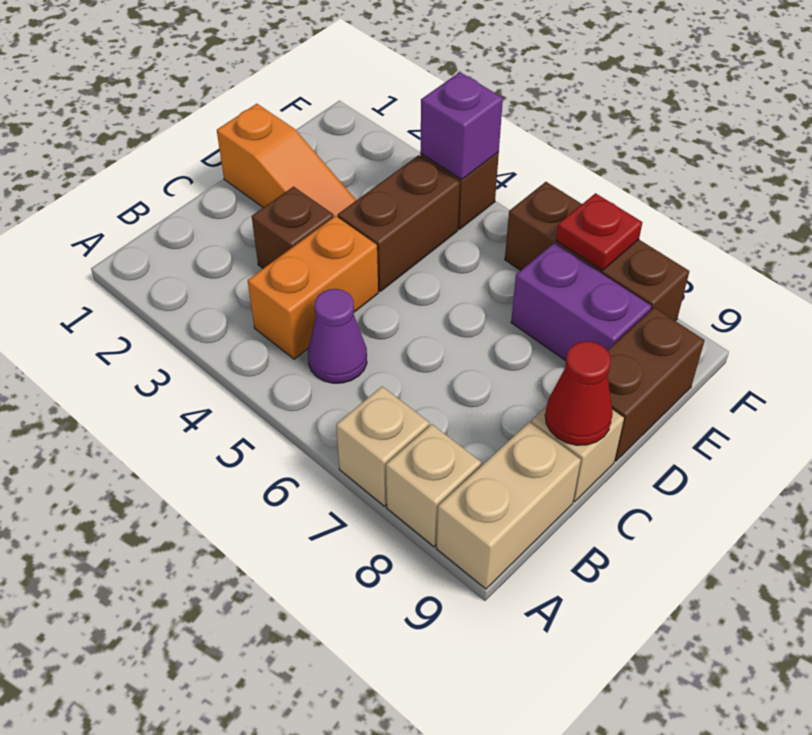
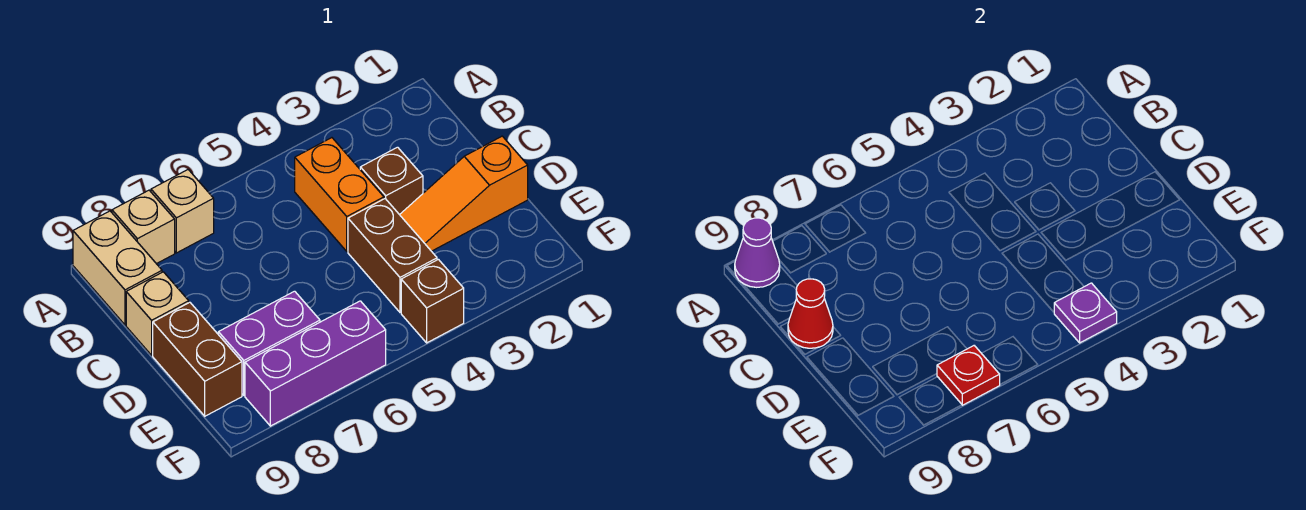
purple 1x1 cone [308,289,367,383] -> purple 1x1 cone moved to [735,218,780,287]
purple 1x1 brick [420,72,503,180] -> purple 1x1 plate [1054,283,1117,343]
brown 1x3 brick [505,182,689,321] -> purple 1x3 brick [245,301,386,426]

